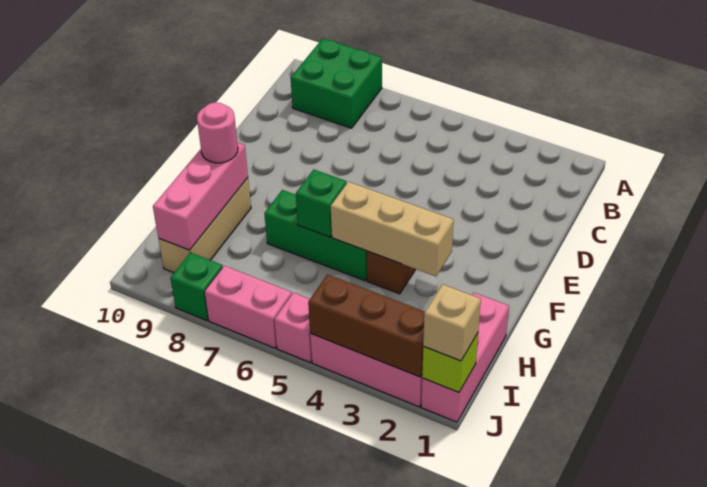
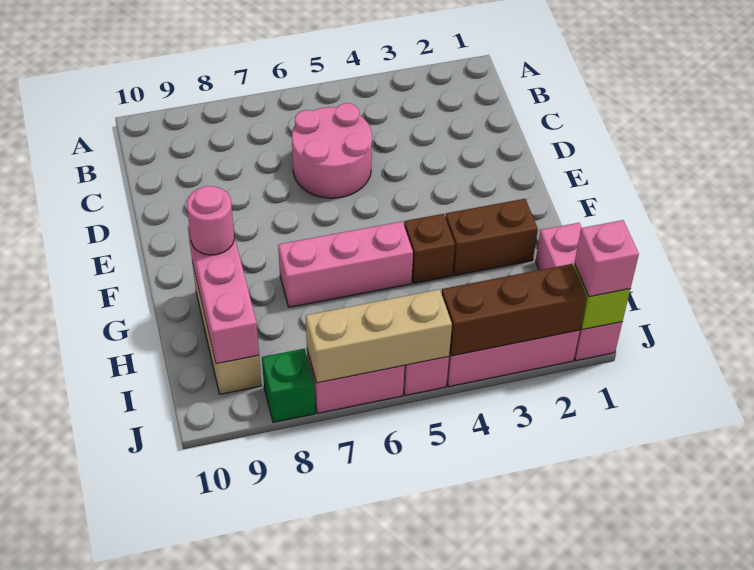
green 2x2 brick [291,39,382,128] -> none
none -> pink 2x2 round brick [292,103,372,198]
none -> brown 1x2 brick [445,199,538,276]
tan 1x3 brick [331,182,454,276] -> tan 1x3 brick moved to [306,289,452,383]
green 1x3 brick [264,190,367,281] -> pink 1x3 brick [278,221,413,307]
green 1x1 brick [296,170,347,237] -> none
tan 1x1 brick [423,284,481,361] -> pink 1x1 brick [575,220,639,297]

